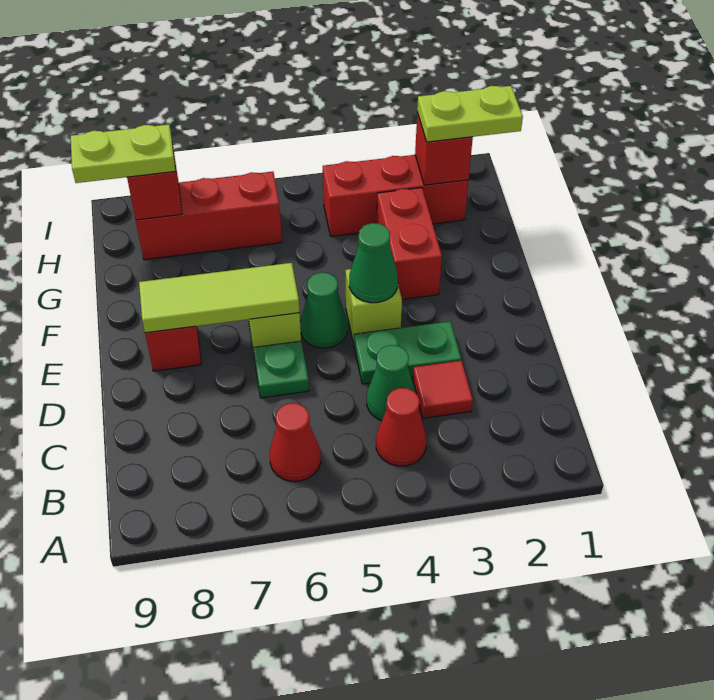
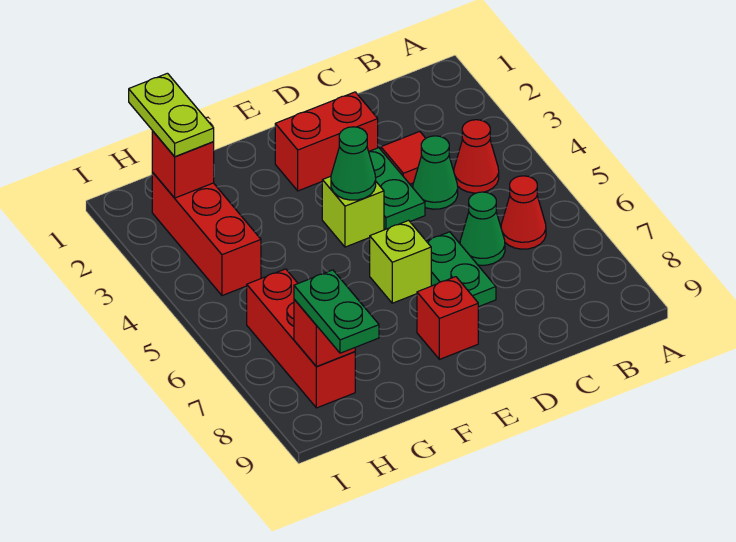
green 1x1 plate [253,341,309,398] -> green 1x2 plate [427,232,496,307]
green 1x1 cone [300,273,347,348] -> green 1x1 cone moved to [460,192,505,265]
lime 1x3 tile [139,263,300,333] -> none
red 1x2 brick [377,188,442,299] -> red 1x2 brick moved to [275,92,378,191]
lime 1x2 plate [71,125,175,183] -> green 1x2 plate [294,270,379,353]

